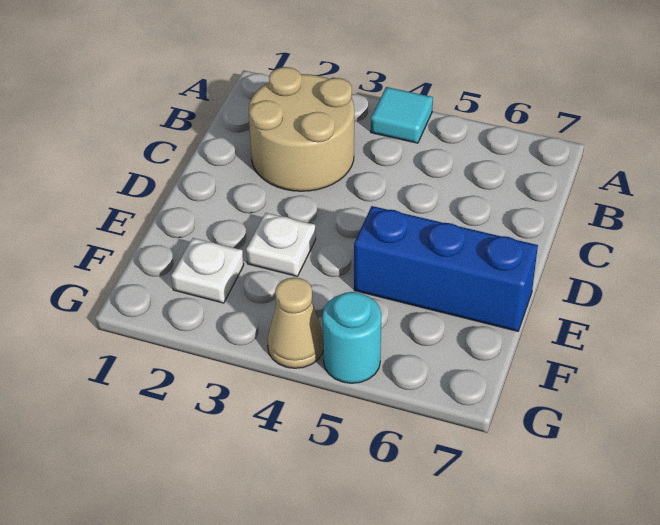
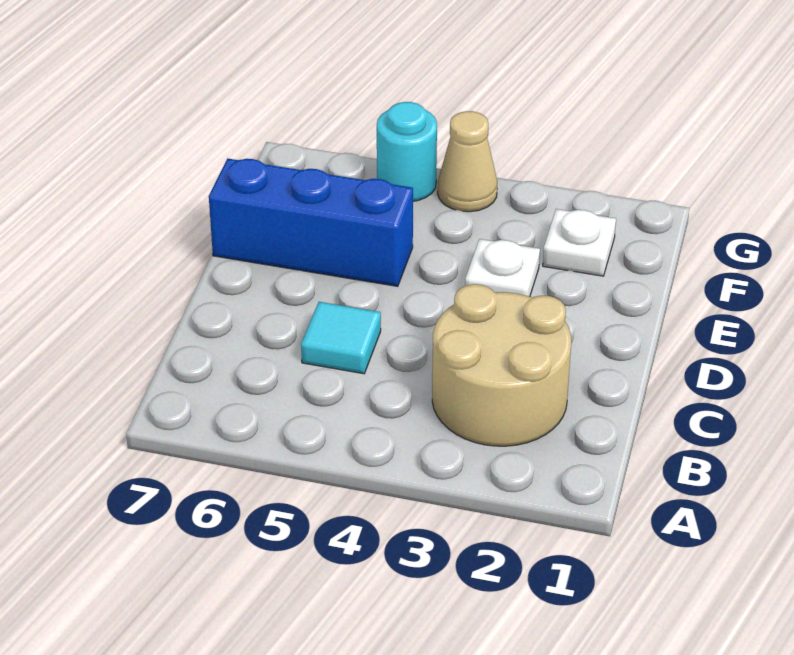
cyan 1x1 tile [371,87,433,143] -> cyan 1x1 tile moved to [301,302,381,374]

